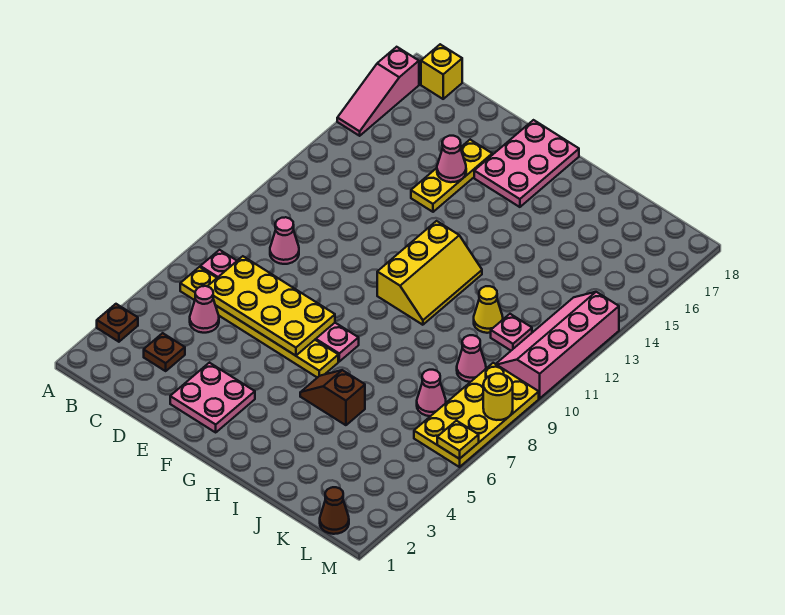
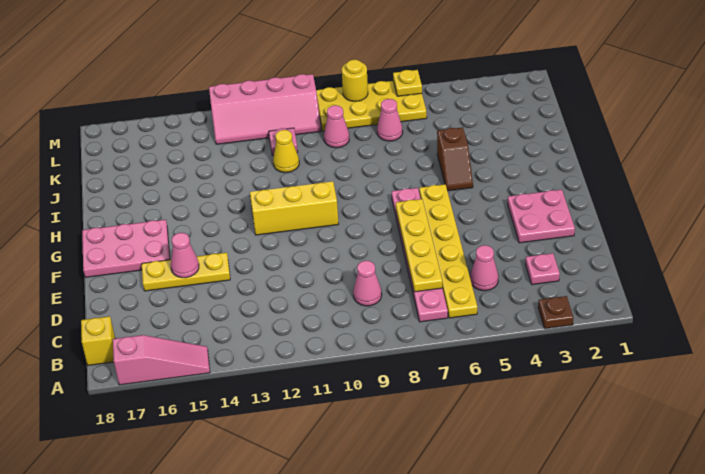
brown 1x1 plate [144,333,185,371] -> pink 1x1 plate [525,253,560,285]
yellow 2x4 plate [208,256,335,356] -> yellow 1x4 plate [396,199,442,292]
brown 1x1 cone [320,487,349,534] -> none

